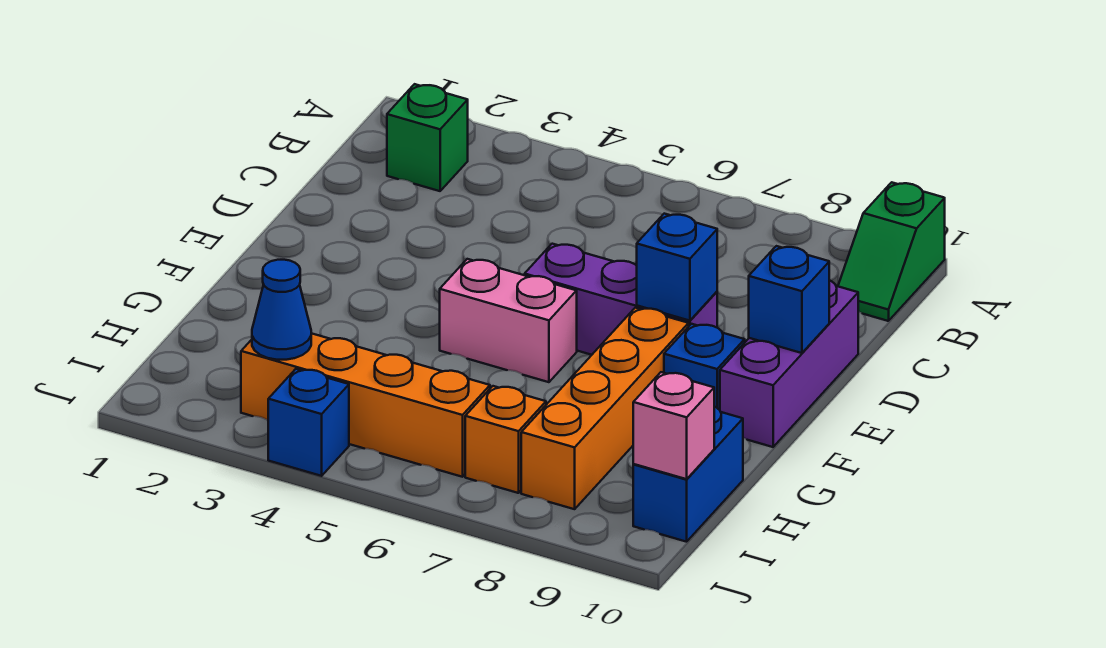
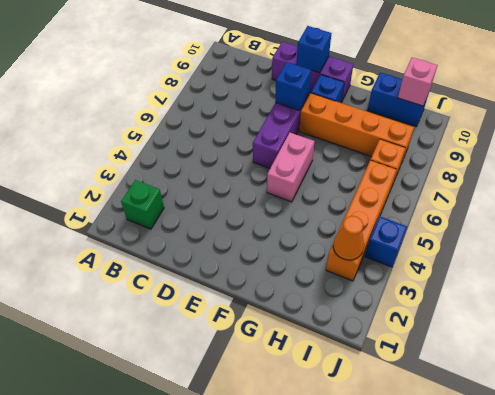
green 1x2 slope [838,182,945,321] -> none
blue 1x1 cone [252,260,311,360] -> orange 1x1 cone [333,216,364,260]

